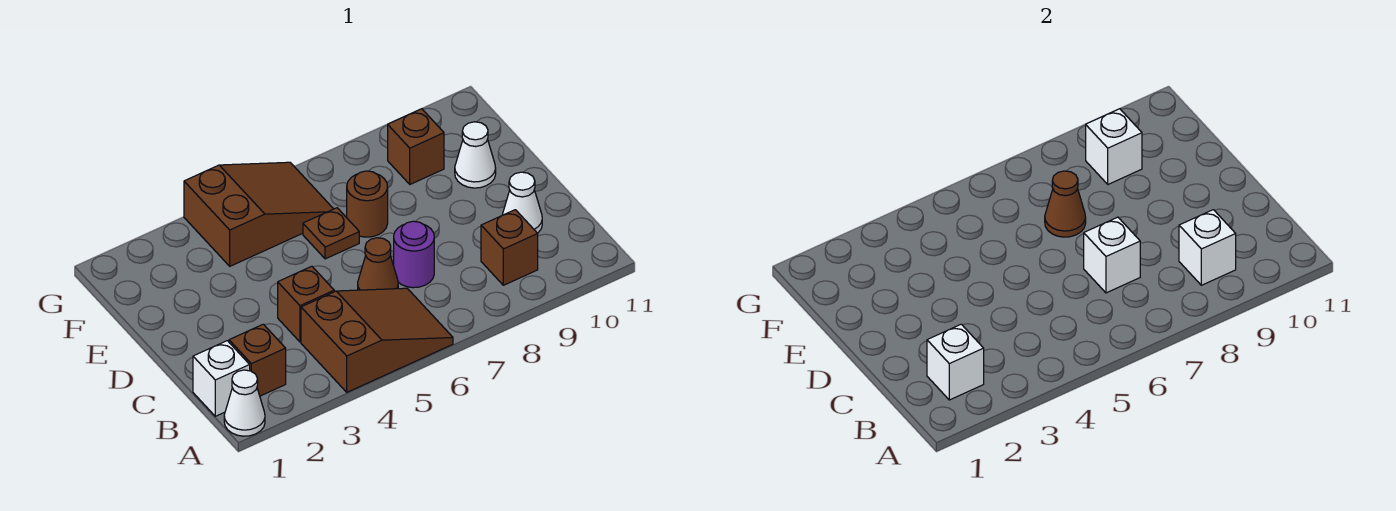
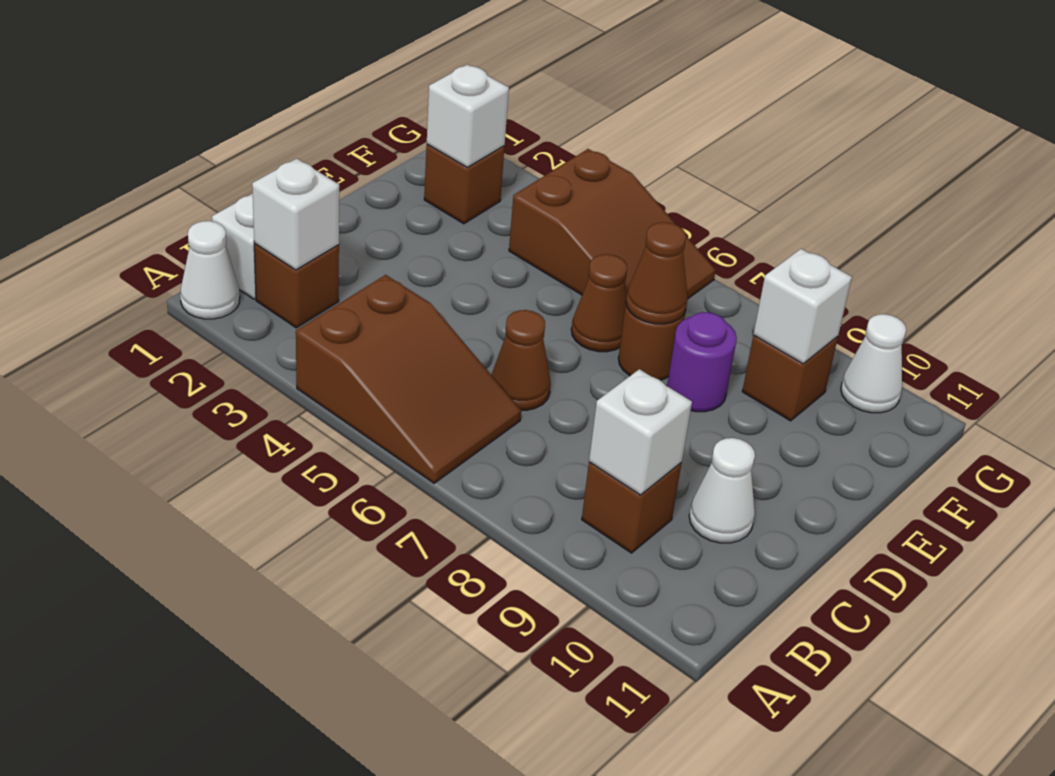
brown 1x1 brick [278,266,334,342] -> brown 1x1 brick moved to [424,144,505,224]
purple 1x1 round brick [394,221,434,288] -> purple 1x1 round brick moved to [667,312,737,412]
white 1x1 brick [1084,217,1140,293] -> white 1x1 brick moved to [427,64,509,167]
brown 1x1 plate [303,208,359,259] -> brown 1x1 cone [571,254,627,352]
white 1x1 cone [455,122,496,188] -> white 1x1 cone moved to [841,314,906,413]

